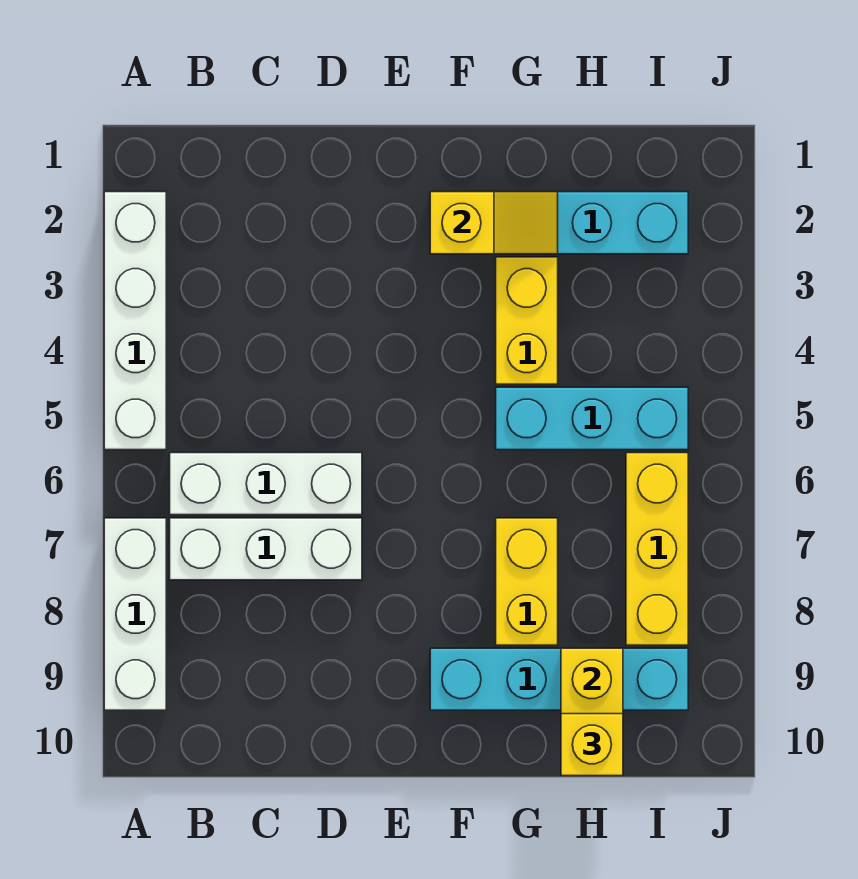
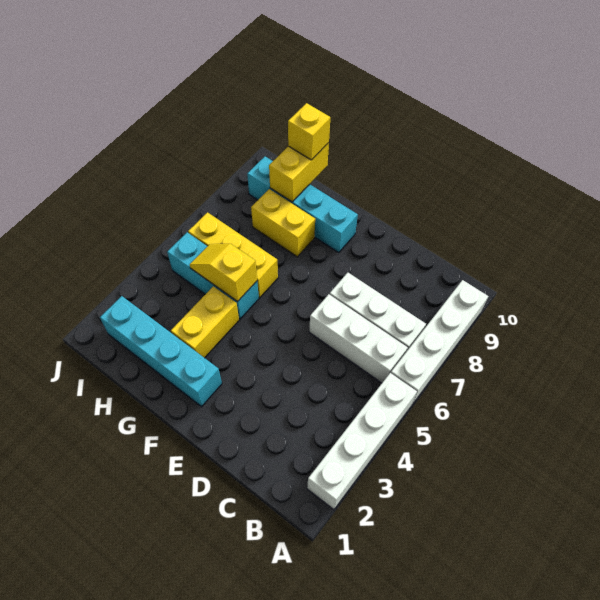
white 1x3 brick [104,518,166,710] -> white 1x4 brick [391,280,488,403]
yellow 1x2 slope [430,192,558,254] -> yellow 1x2 slope moved to [190,244,257,302]
yellow 1x2 brick [496,518,558,645] -> yellow 1x2 brick turned to [251,189,315,257]
yellow 1x3 brick [626,453,688,645] -> yellow 1x3 brick turned to [188,213,278,298]

